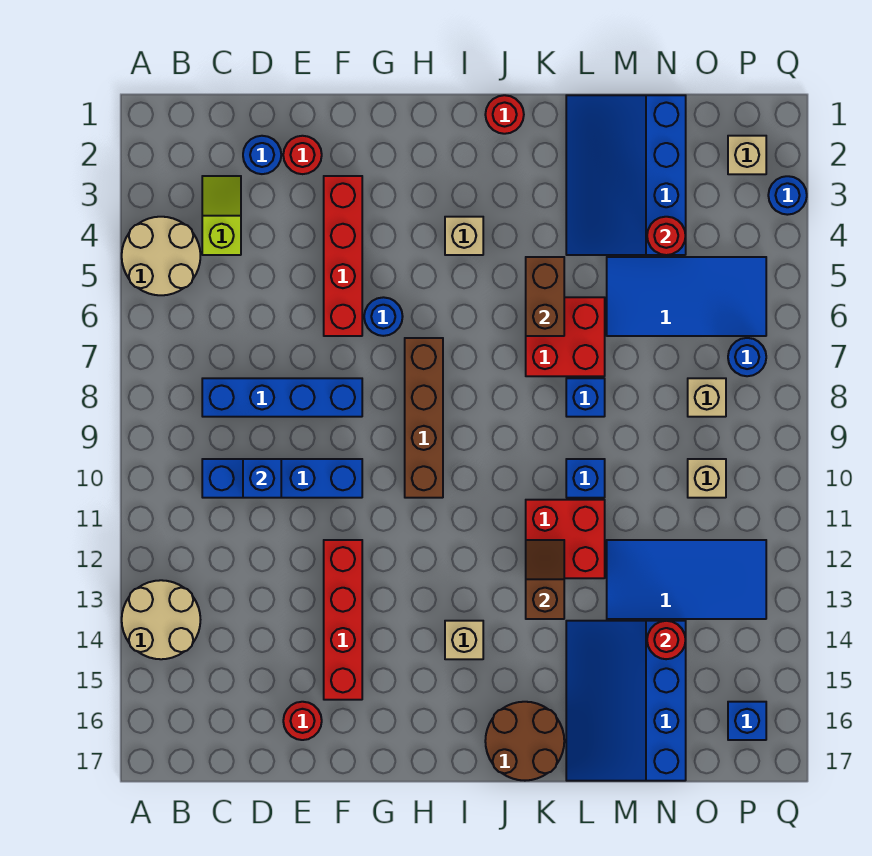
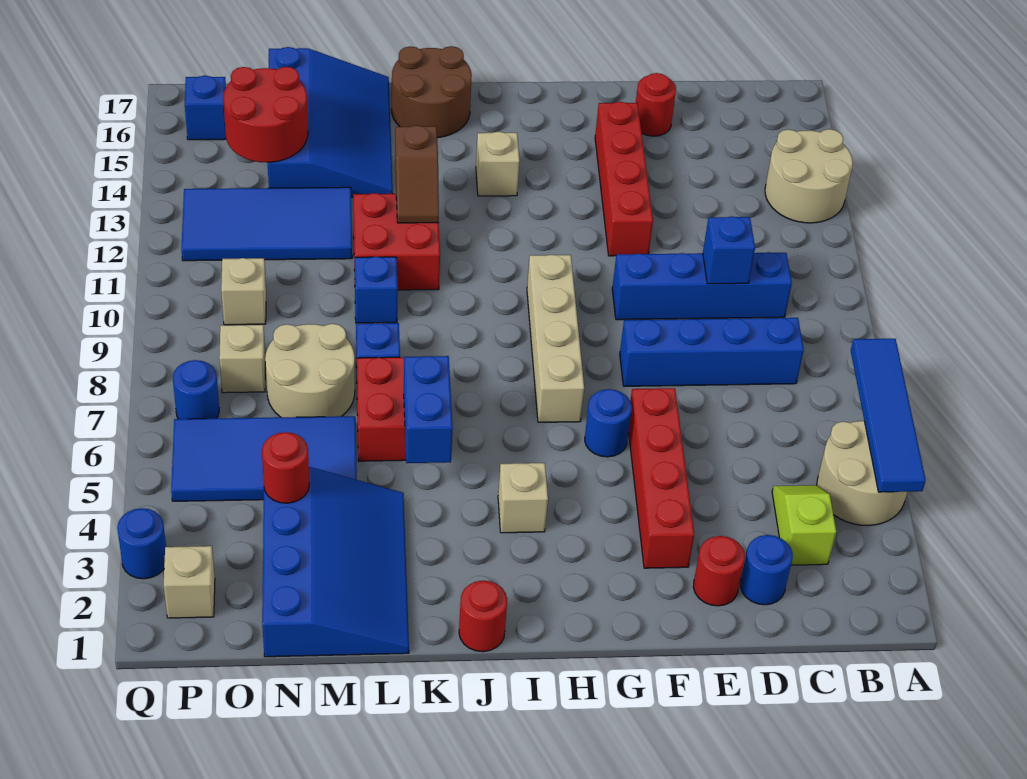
none -> blue 1x4 tile [851,339,926,492]
lime 1x2 slope [202,176,241,255] -> lime 1x2 slope turned to [772,485,836,565]
brown 1x4 brick [405,338,443,498] -> tan 1x4 brick [527,255,584,422]
brown 1x2 brick [526,257,564,336] -> blue 1x2 brick [404,356,453,463]
none -> tan 2x2 round brick [265,324,355,417]
red 1x1 round brick [647,621,686,659] -> red 2x2 round brick [223,67,308,163]

